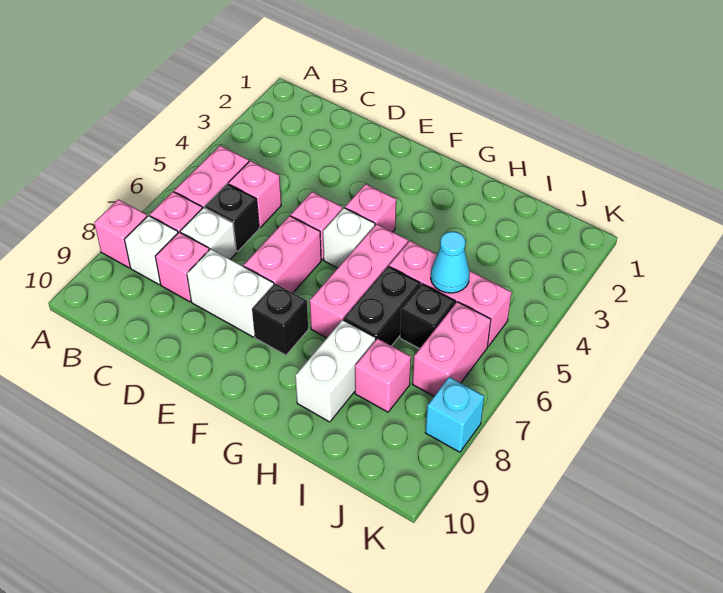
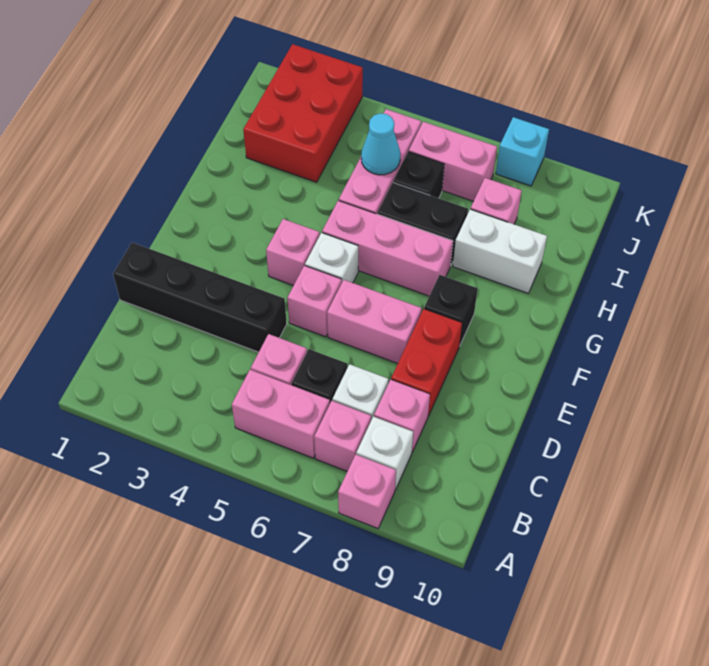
none -> black 1x4 brick [113,243,287,352]
white 1x2 brick [187,249,274,337] -> red 1x2 brick [391,309,462,416]
none -> red 2x3 brick [243,44,363,182]

